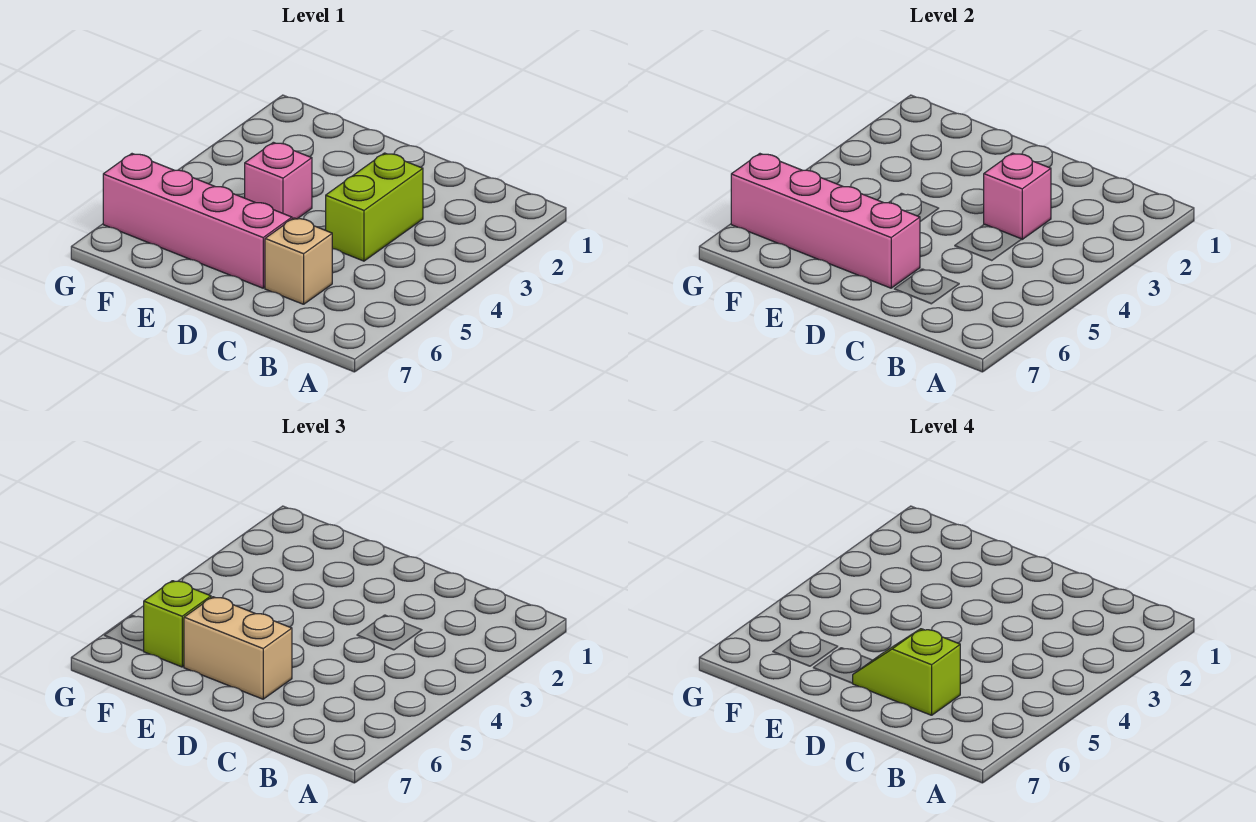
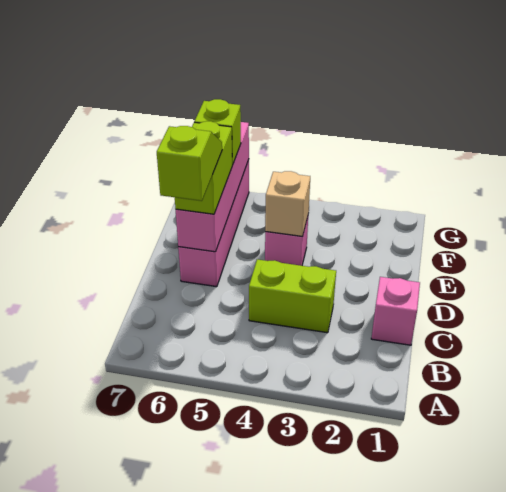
pink 1x1 brick [984,153,1051,239] -> pink 1x1 brick moved to [371,277,420,345]
tan 1x1 brick [265,218,332,304] -> tan 1x1 brick moved to [265,171,310,237]
tan 1x2 brick [184,597,292,699] -> lime 1x2 brick [175,121,232,214]

